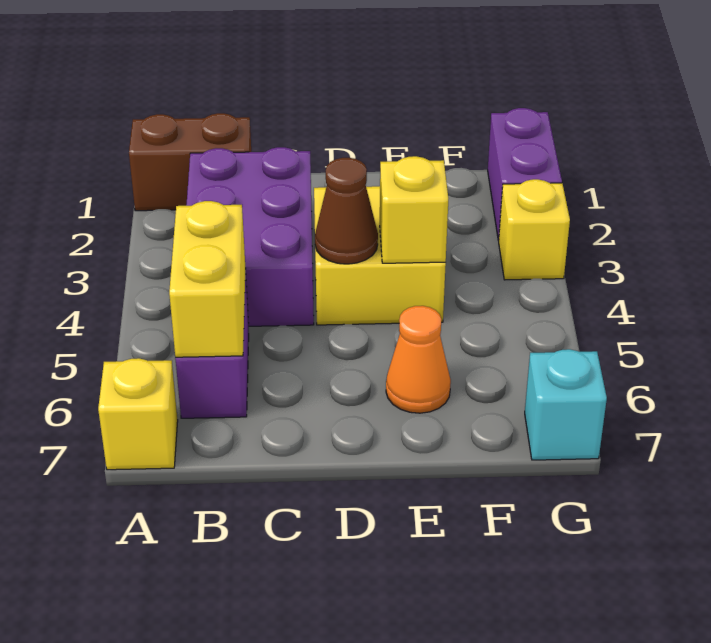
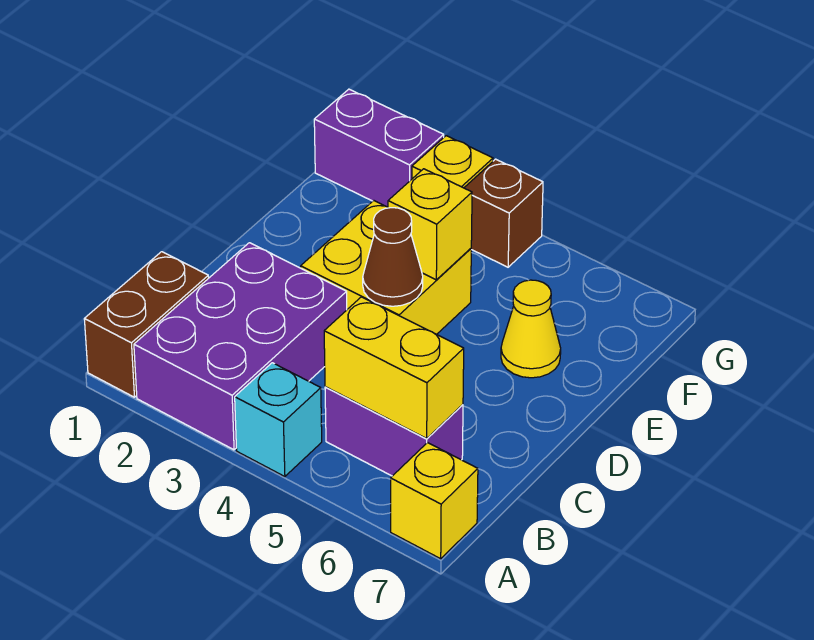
purple 2x3 brick [186,147,314,326] -> purple 2x3 brick turned to [134,243,347,450]
orange 1x1 cone [386,306,451,413] -> yellow 1x1 cone [501,280,561,378]
none -> brown 1x1 brick [464,159,543,267]
cyan 1x1 brick [525,349,607,460] -> cyan 1x1 brick moved to [235,363,322,477]

